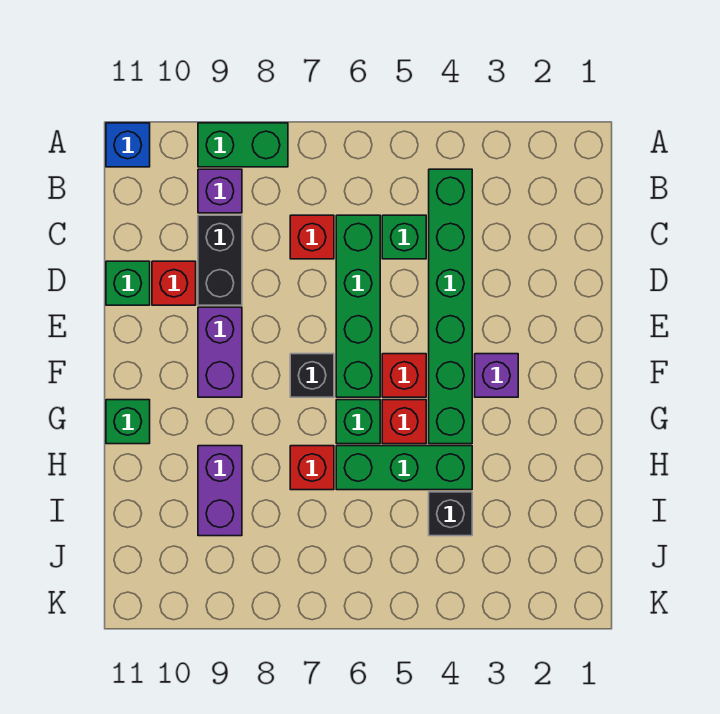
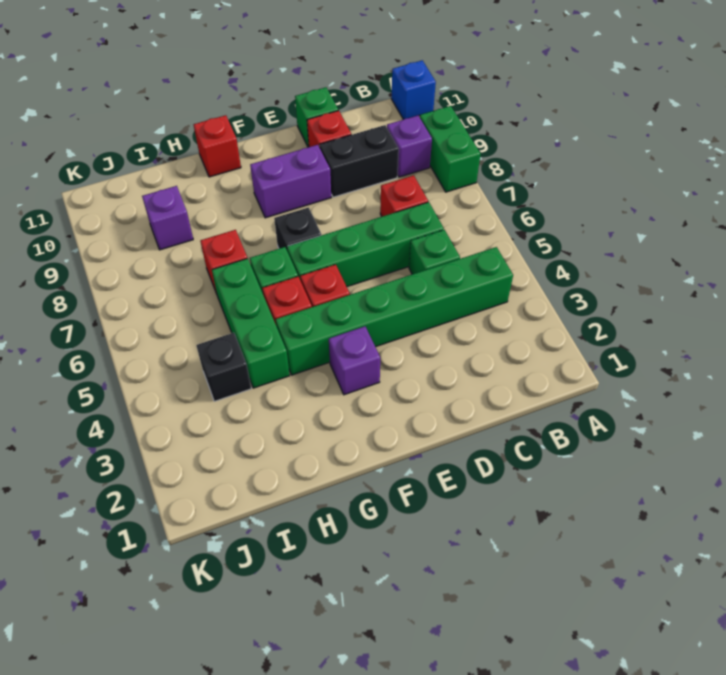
green 1x1 brick [106,400,150,444] -> red 1x1 brick [194,115,241,177]
purple 1x2 brick [198,446,242,536] -> purple 1x1 brick [142,186,193,250]

